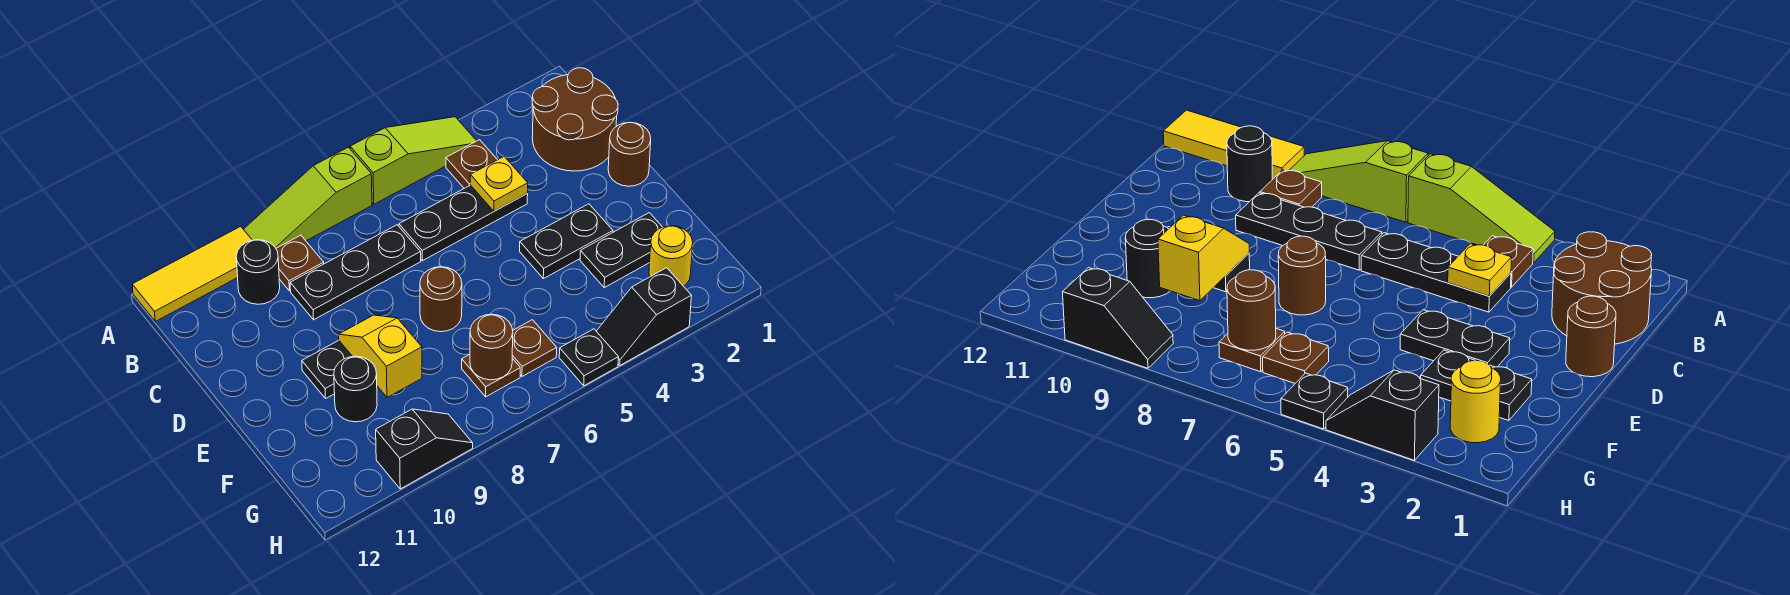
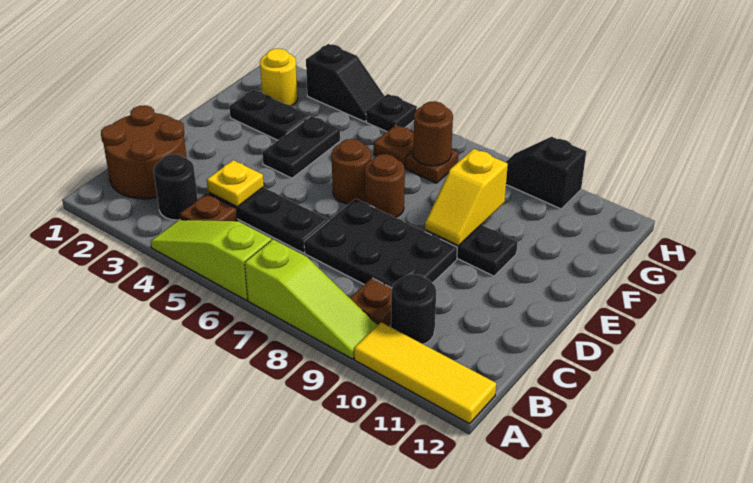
black 1x3 plate [290,225,421,320] -> black 2x3 plate [304,199,457,288]
brown 1x1 round brick [608,122,651,186] -> brown 1x1 round brick moved to [332,139,371,204]
black 1x2 plate [520,204,613,279] -> black 1x2 plate turned to [262,116,340,178]
black 1x1 round brick [334,356,377,422] -> black 1x1 round brick moved to [154,154,198,220]

